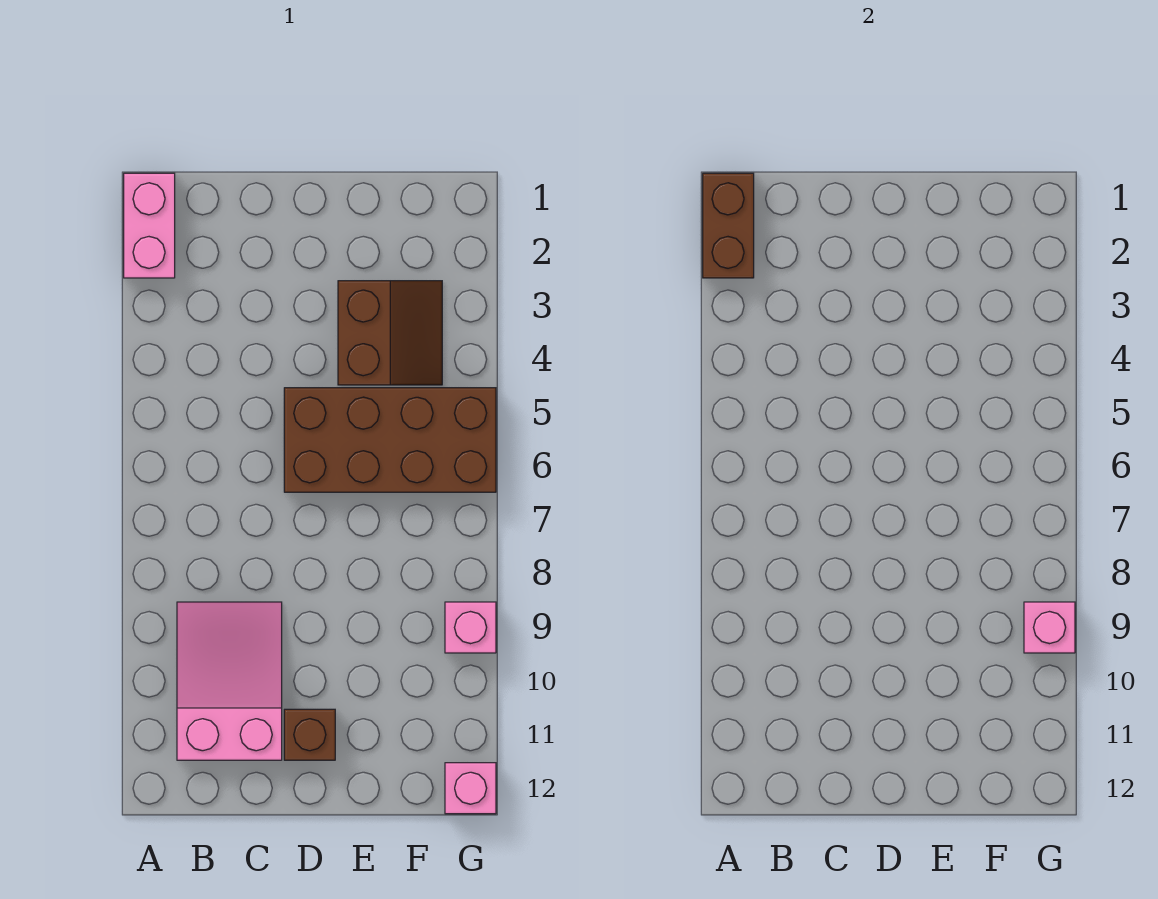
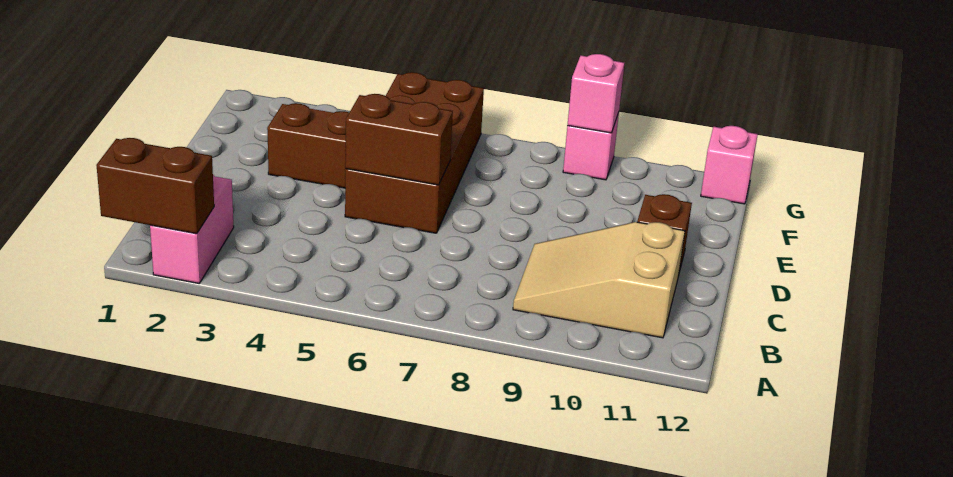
pink 1x2 brick [124,173,175,278] -> pink 1x2 brick turned to [150,175,234,283]
pink 2x3 slope [177,602,282,760] -> tan 2x3 slope [513,222,685,338]
none -> brown 1x2 brick [345,94,453,185]

